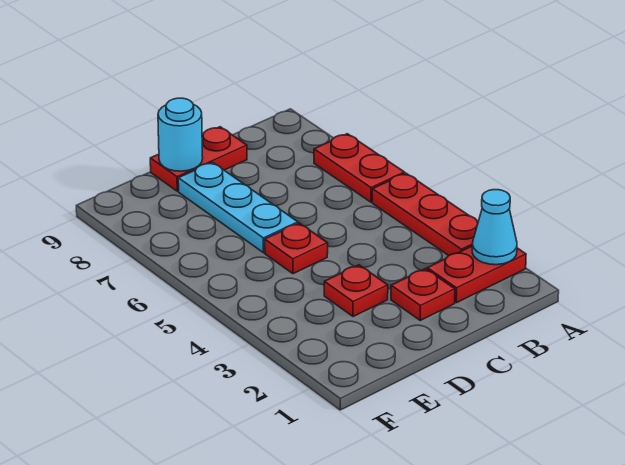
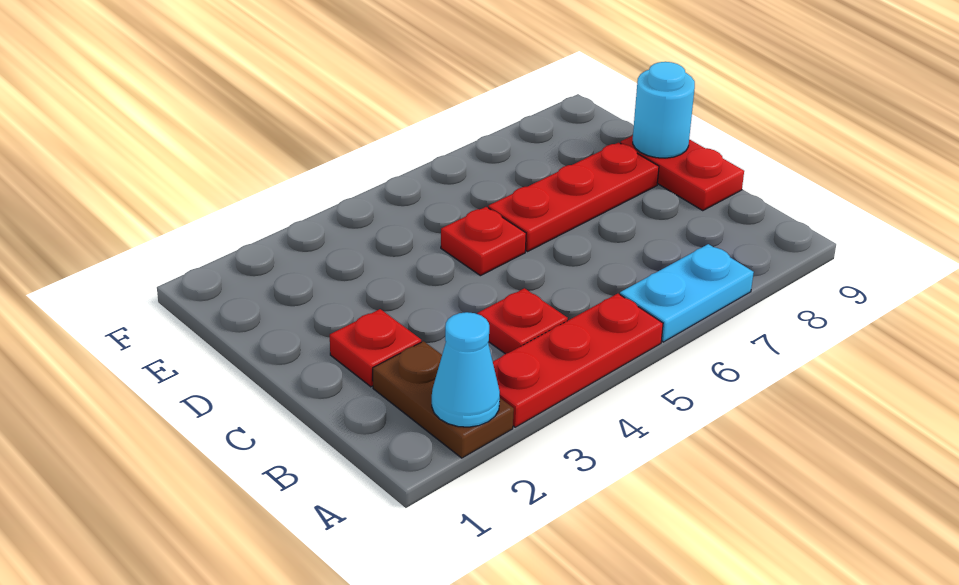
red 1x2 plate [427,246,526,303] -> brown 1x2 plate [373,341,514,458]
red 1x2 plate [314,134,405,202] -> cyan 1x2 plate [620,244,754,342]
red 1x1 plate [324,265,388,317] -> red 1x1 plate moved to [477,288,568,354]
cyan 1x3 plate [178,162,298,253] -> red 1x3 plate [488,143,659,252]

